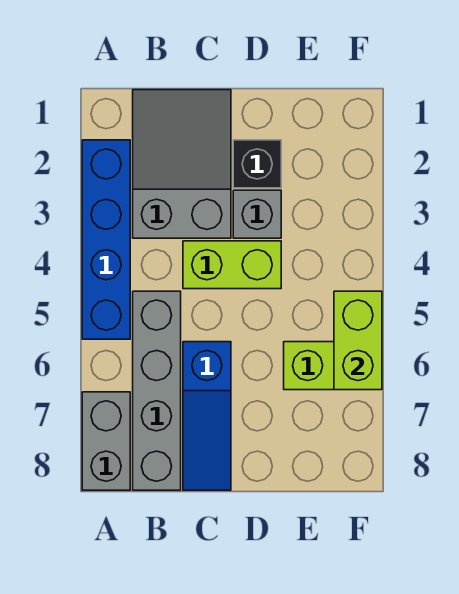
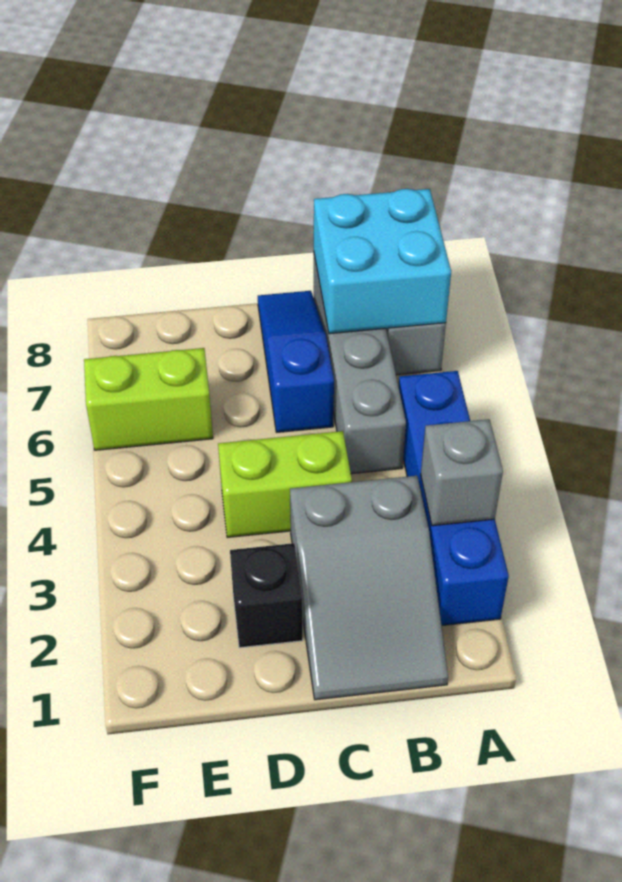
none -> cyan 2x2 brick [314,189,451,334]
grey 1x1 brick [233,190,281,238] -> grey 1x1 brick moved to [421,419,503,526]
lime 1x2 brick [334,291,382,390] -> none

